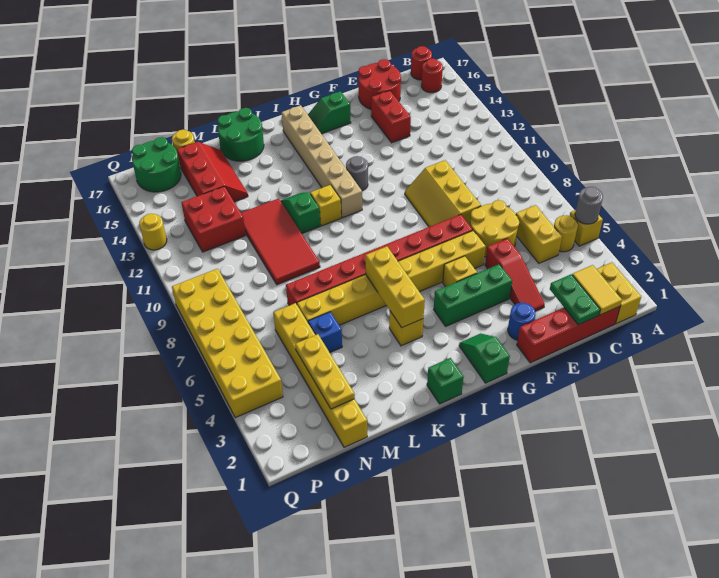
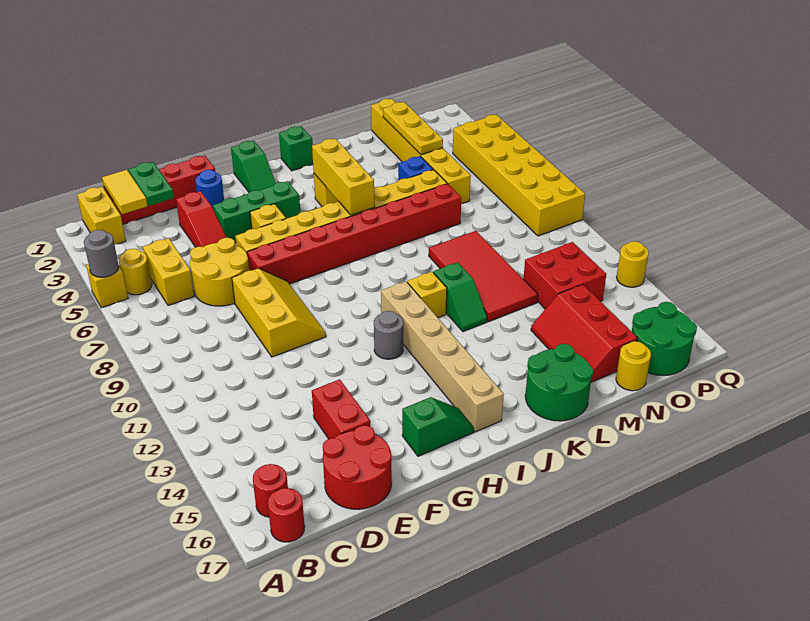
red 1x3 slope [485,238,545,311] -> red 1x3 slope turned to [176,191,227,247]

